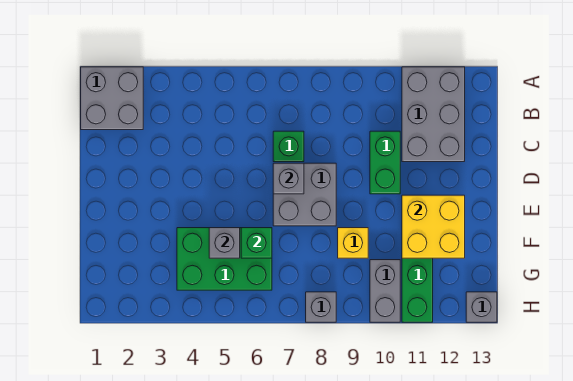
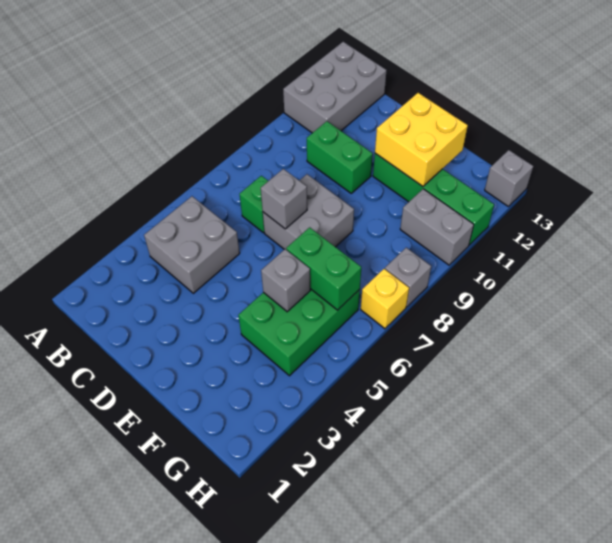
grey 2x2 brick [81,67,143,130] -> grey 2x2 brick moved to [144,196,240,293]
grey 2x3 brick [402,67,465,162] -> grey 2x3 brick turned to [283,42,387,133]
green 1x1 brick [241,228,272,258] -> green 1x2 brick [286,227,361,310]
yellow 1x1 brick [338,228,368,258] -> yellow 1x1 brick moved to [361,269,409,329]

